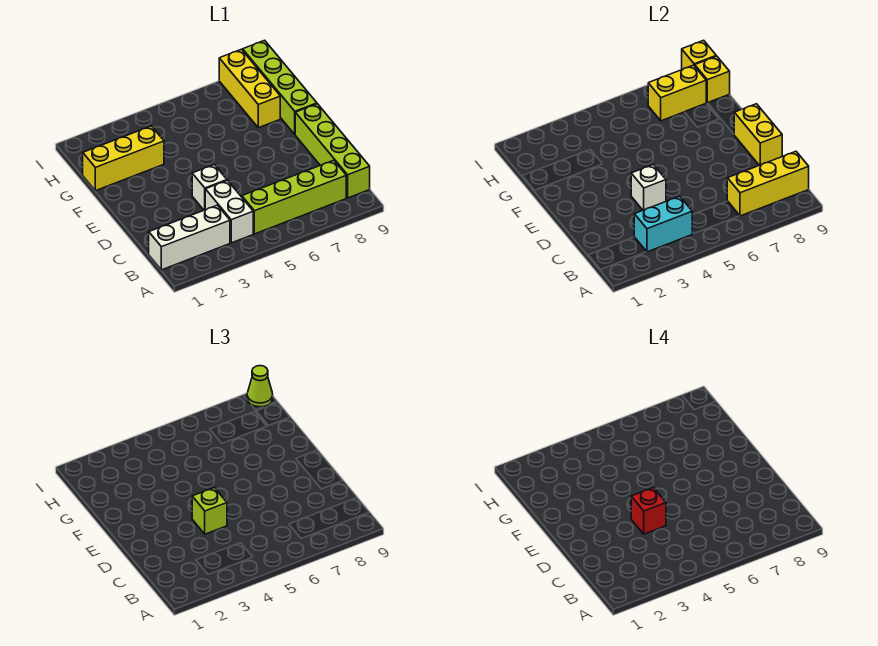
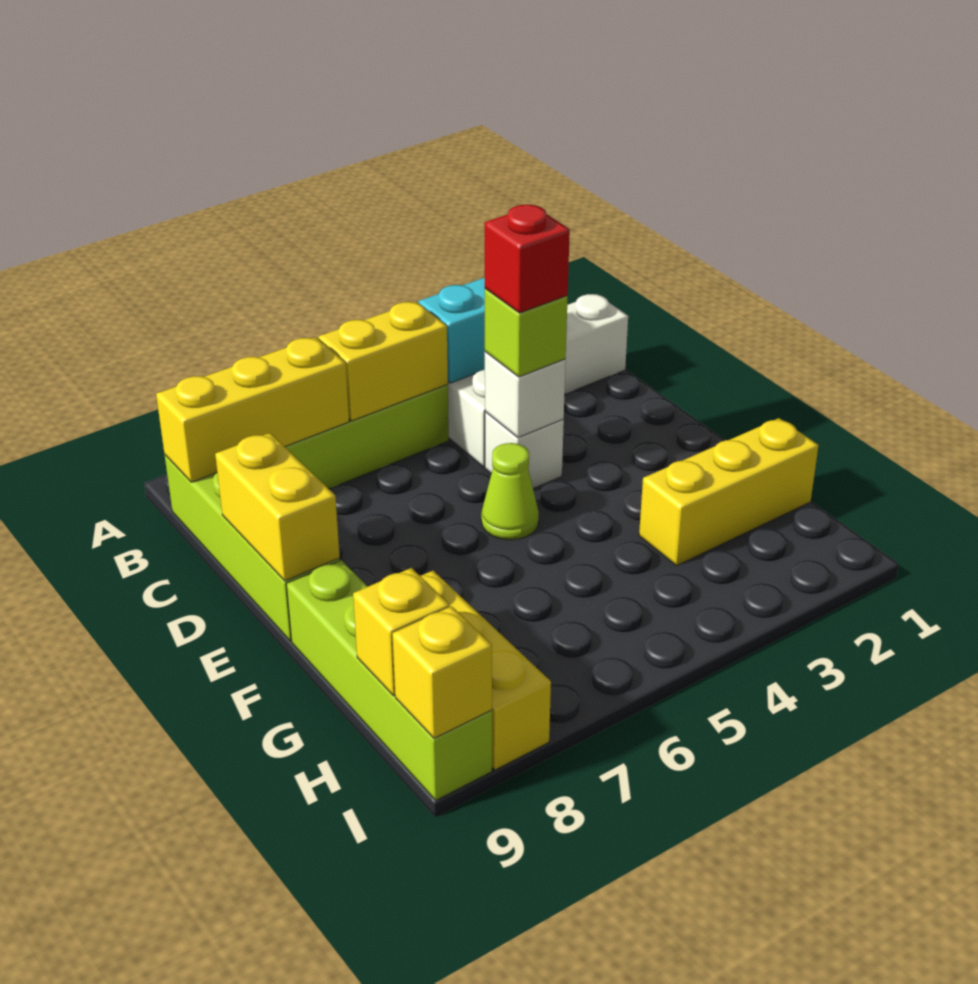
yellow 1x2 brick [648,65,706,121] -> yellow 1x2 brick moved to [319,302,448,421]
lime 1x1 cone [247,366,273,407] -> lime 1x1 cone moved to [481,443,539,540]

